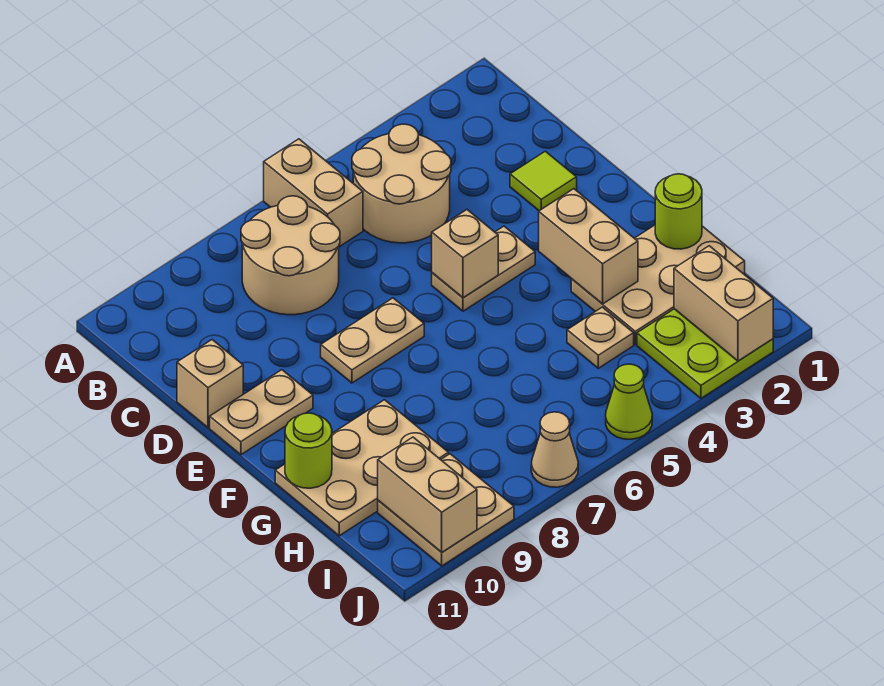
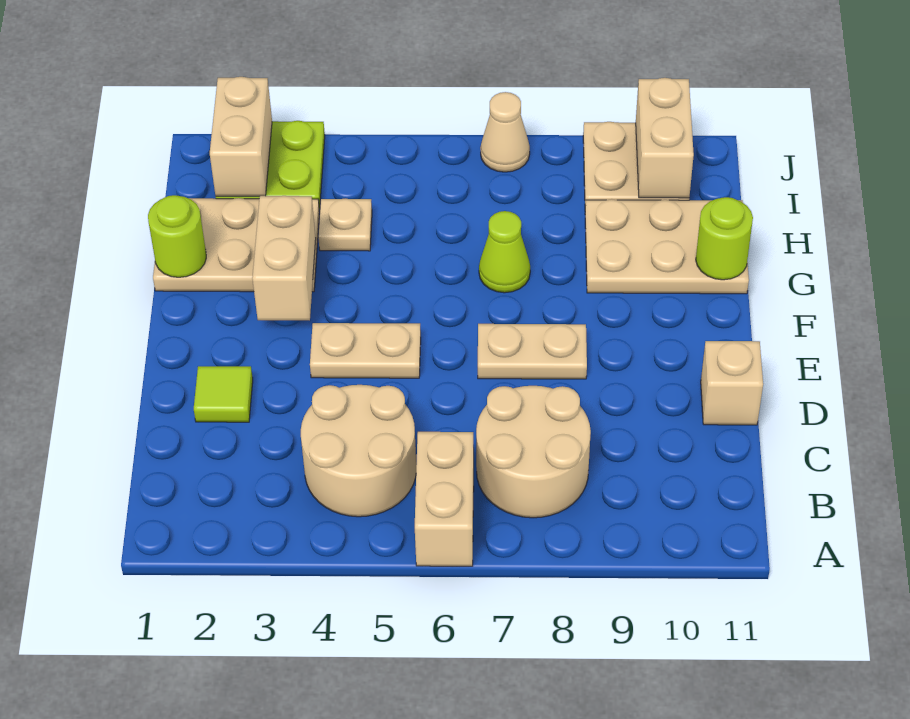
tan 1x1 brick [432,210,498,298] -> none
tan 1x2 plate [210,370,313,455] -> none
lime 1x1 cone [606,364,652,439] -> lime 1x1 cone moved to [479,211,530,293]

